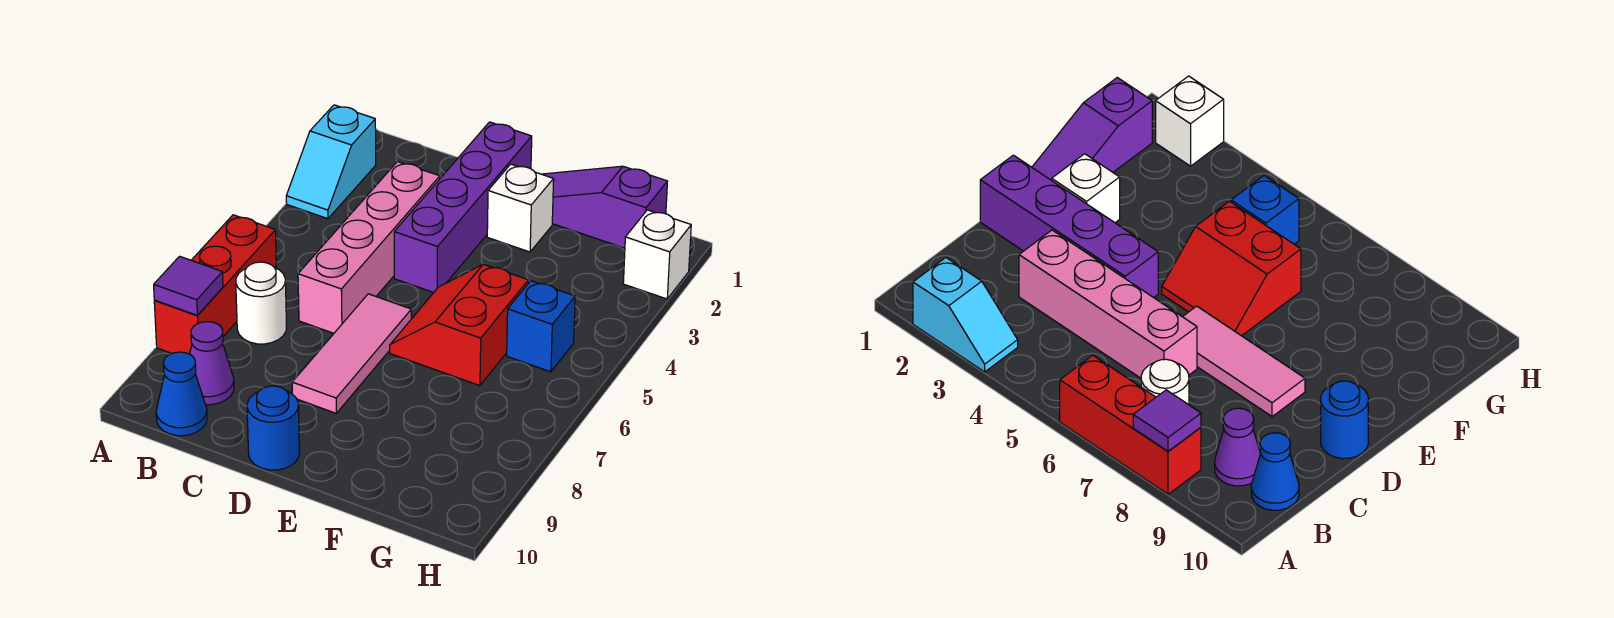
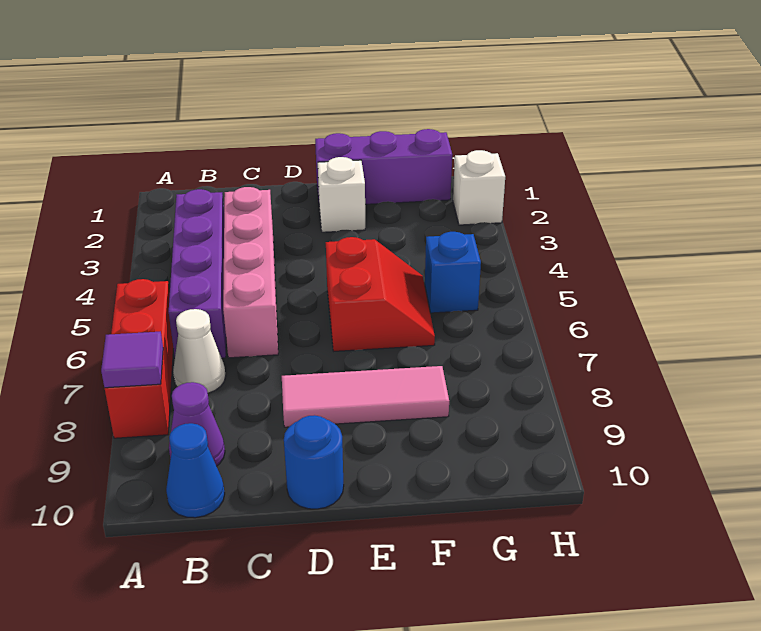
cyan 1x2 slope [286,105,376,219] -> none
white 1x1 round brick [236,262,286,344] -> white 1x1 cone [173,309,226,393]
purple 1x4 brick [394,122,532,293] -> purple 1x4 brick moved to [169,189,226,358]
pink 1x3 tile [292,294,411,413] -> pink 1x3 tile turned to [282,366,449,427]
purple 1x3 slope [542,166,668,248] -> purple 1x3 brick [315,129,452,204]
red 2x2 slope [390,264,528,386] -> red 2x2 slope turned to [326,237,435,351]

